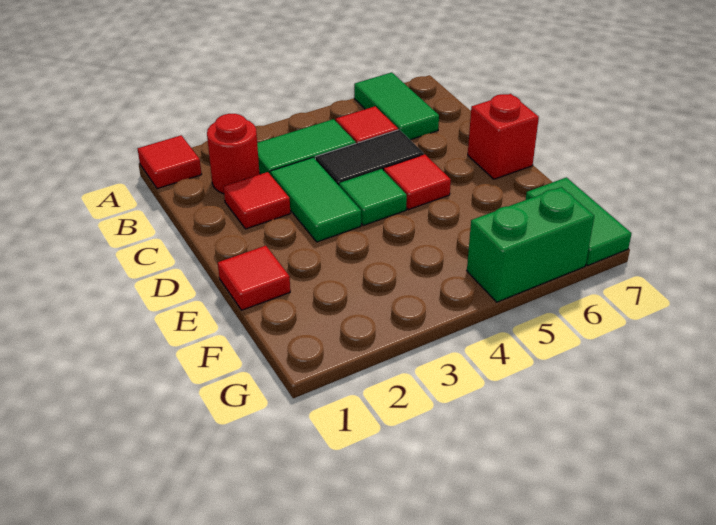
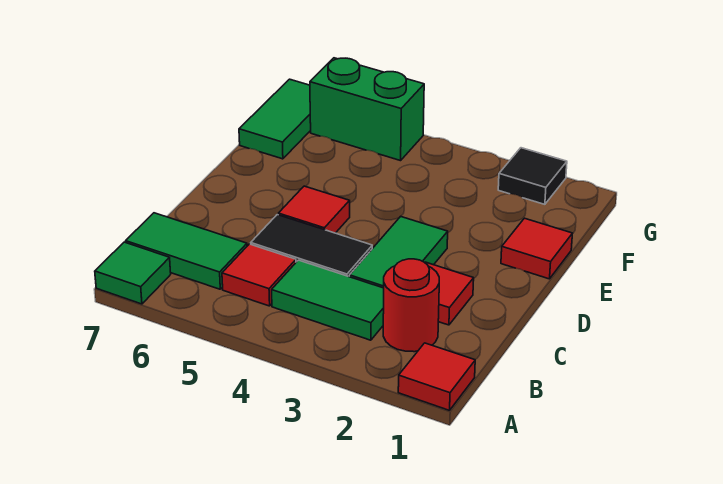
green 1x2 tile [354,72,439,140] -> green 1x2 tile turned to [126,213,247,289]
green 1x1 tile [339,169,407,225] -> green 1x1 tile moved to [95,242,171,304]
red 1x1 brick [468,94,539,179] -> none
none -> black 1x1 tile [498,148,567,204]

